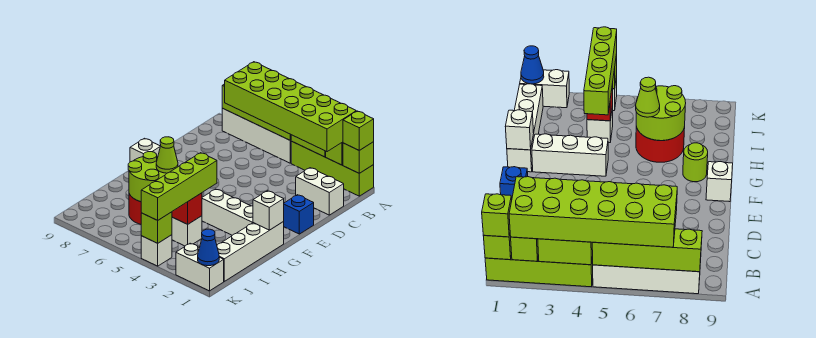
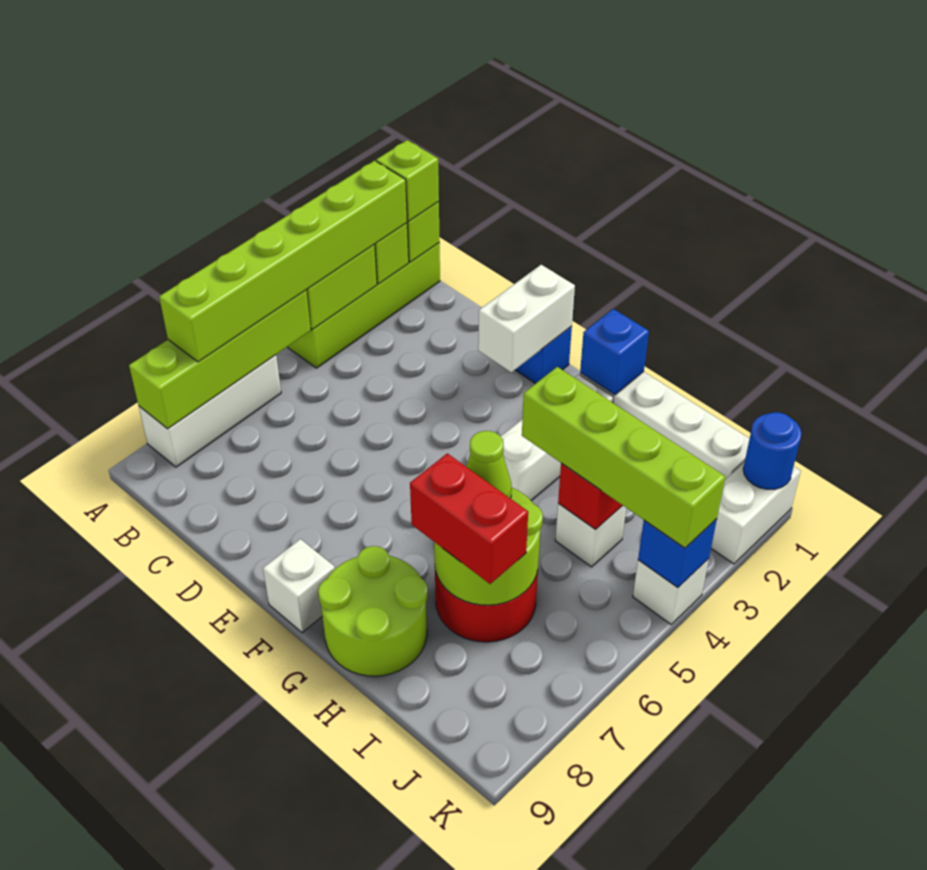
lime 2x6 brick [225,62,356,152] -> lime 1x6 brick [159,161,407,362]
white 1x4 brick [222,108,291,163] -> white 1x3 brick [139,355,281,467]
white 1x2 brick [296,168,344,215] -> white 1x2 brick moved to [478,265,575,372]
white 1x1 brick [253,191,284,230] -> blue 1x1 brick [580,309,649,395]
lime 1x1 round brick [683,143,708,182] -> lime 2x2 round brick [318,546,428,676]
none -> red 1x2 brick [410,453,528,584]
blue 1x1 cone [198,229,219,266] -> blue 1x1 round brick [743,412,802,489]
lime 1x1 brick [141,212,172,243] -> blue 1x1 brick [638,519,717,587]

